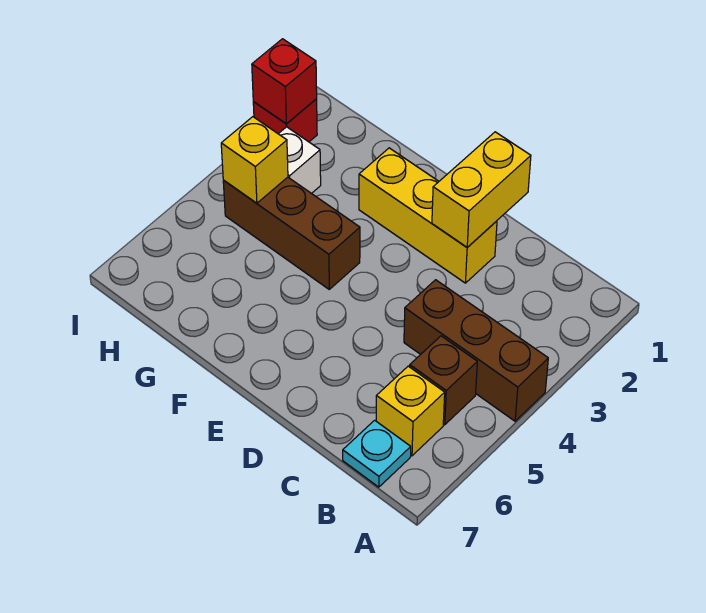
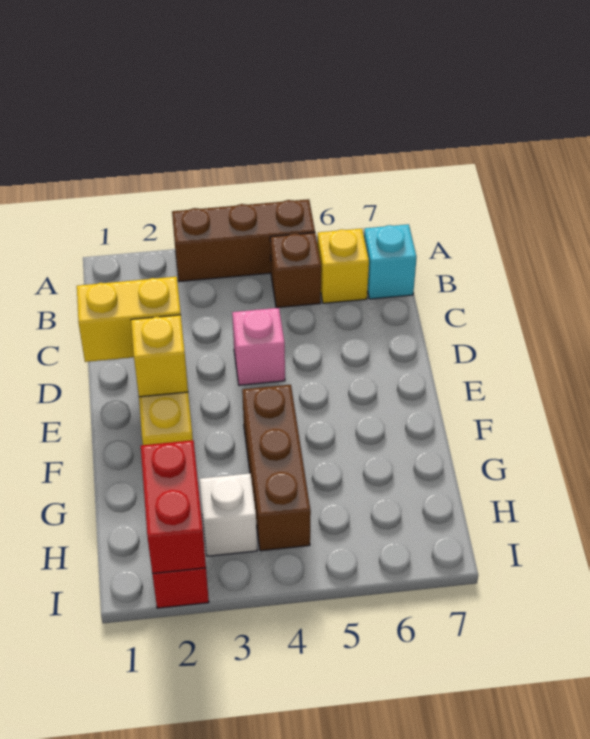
brown 1x3 brick [404,280,548,421] -> brown 1x3 brick turned to [172,199,315,282]
cyan 1x1 plate [343,420,411,487] -> cyan 1x1 brick [364,224,417,299]
none -> pink 1x1 brick [232,308,285,385]
yellow 1x1 brick [221,117,288,203] -> yellow 1x1 brick moved to [131,315,188,397]
red 1x1 brick [252,39,317,124] -> red 1x2 brick [141,440,206,574]

